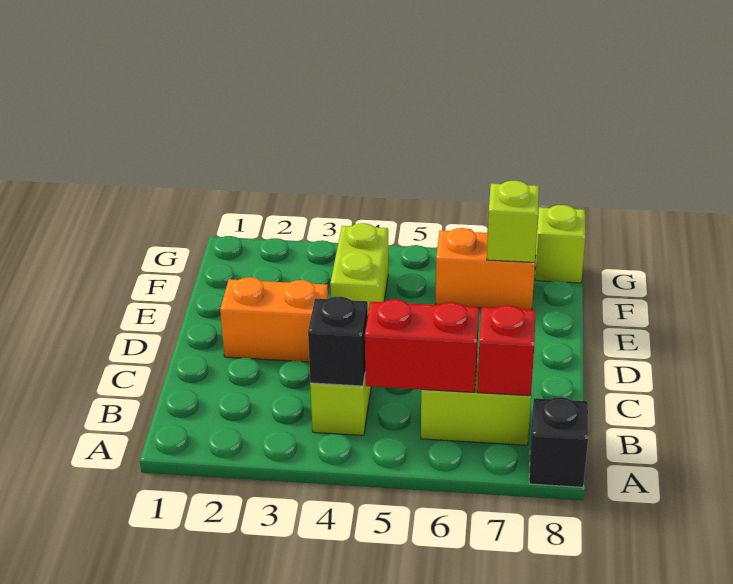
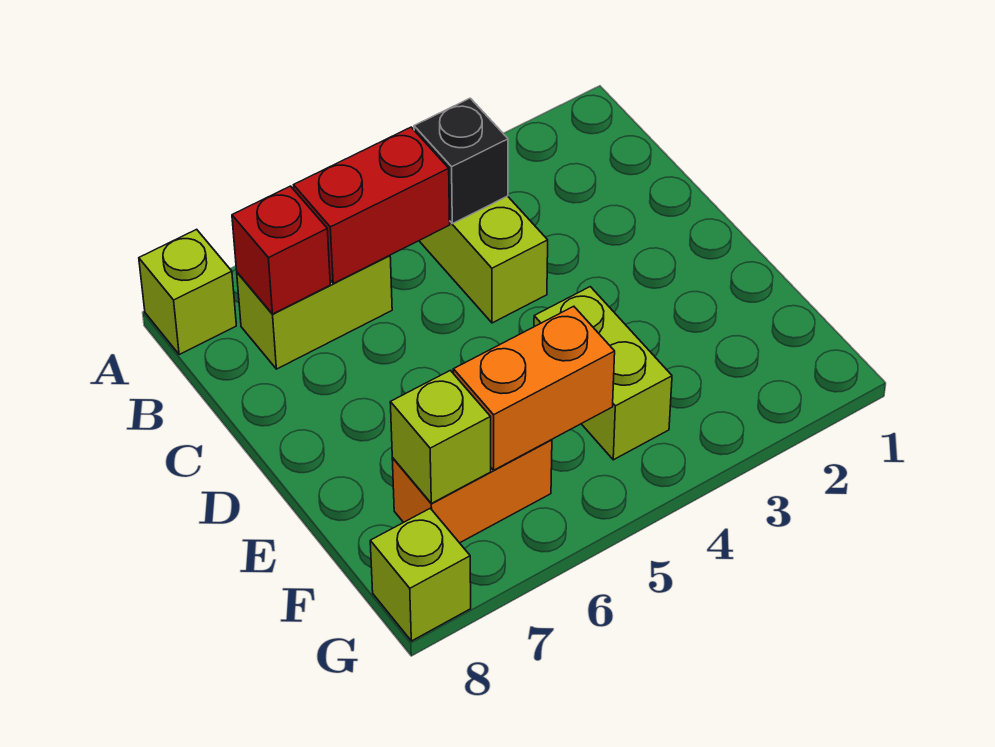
black 1x1 brick [529,397,588,487] -> lime 1x1 brick [139,229,236,355]
orange 1x2 brick [220,277,328,362] -> orange 1x2 brick moved to [453,306,615,470]

